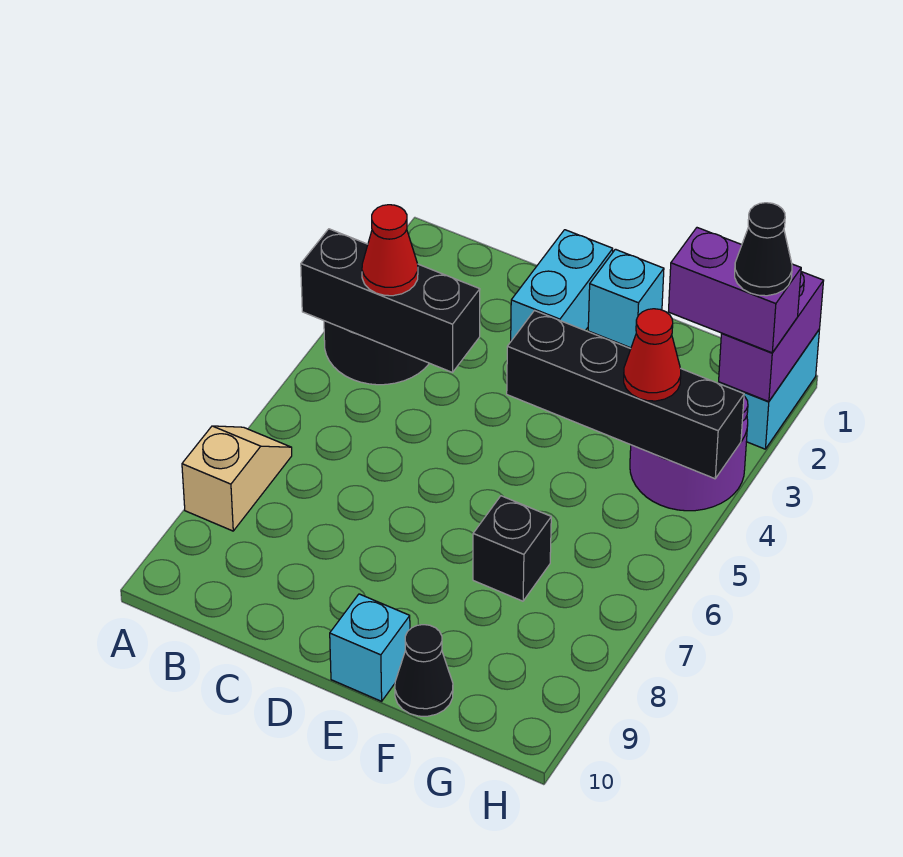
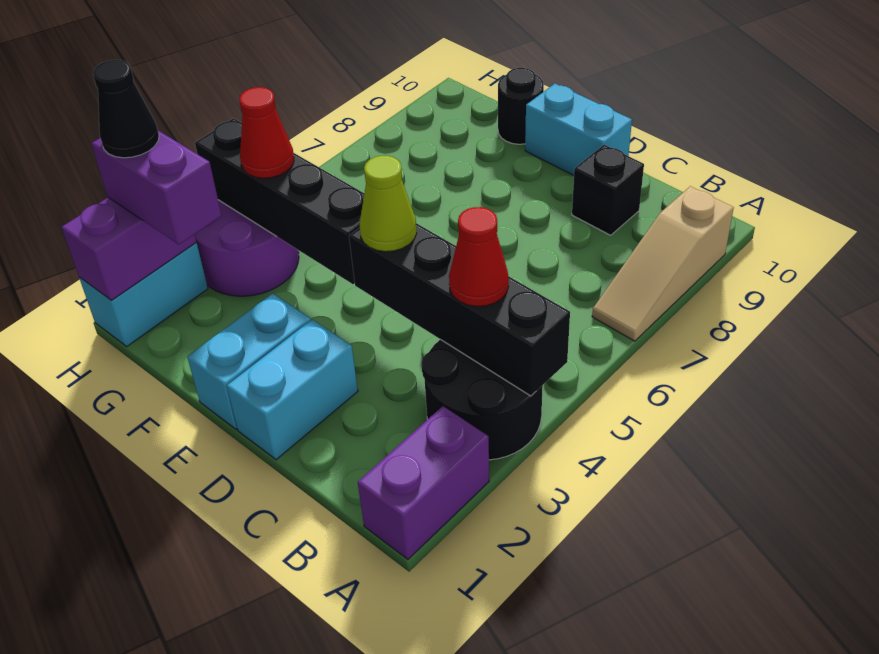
none -> purple 1x2 brick [358,406,489,559]
black 1x3 brick [301,229,480,372] -> black 1x4 brick [349,223,570,396]
tan 1x2 slope [182,426,292,531] -> tan 1x3 slope [592,186,734,341]
none -> lime 1x1 cone [360,156,417,252]
cyan 1x1 brick [588,249,664,348] -> cyan 1x2 brick [187,293,311,429]
cyan 1x1 brick [330,594,410,701] -> cyan 1x2 brick [525,84,632,175]
black 1x1 brick [473,496,551,601] -> black 1x1 brick moved to [572,145,644,235]
black 1x1 cone [395,625,453,716] -> black 1x1 round brick [498,68,544,144]

